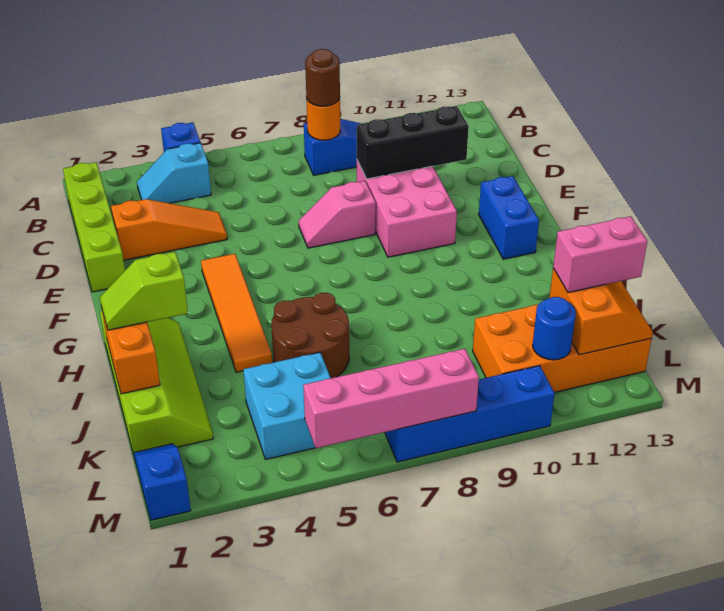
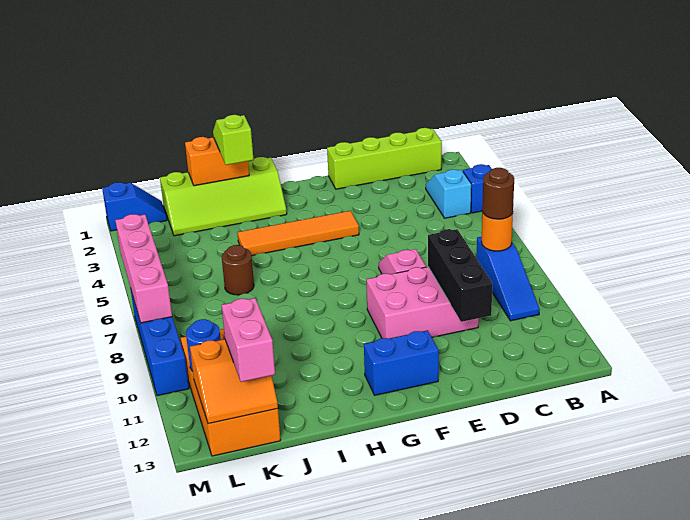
orange 1x3 slope [111,199,227,260] -> none
brown 2x2 round brick [271,293,349,378] -> brown 1x1 round brick [222,245,254,295]
cyan 2x2 brick [243,352,330,459] -> none

